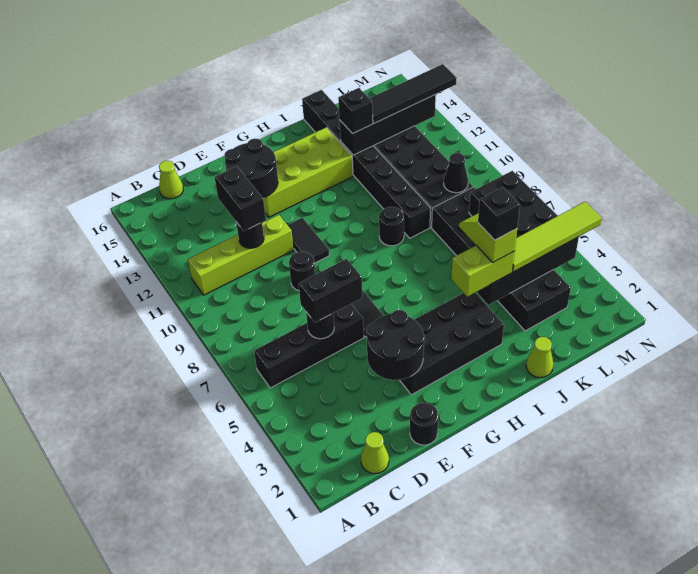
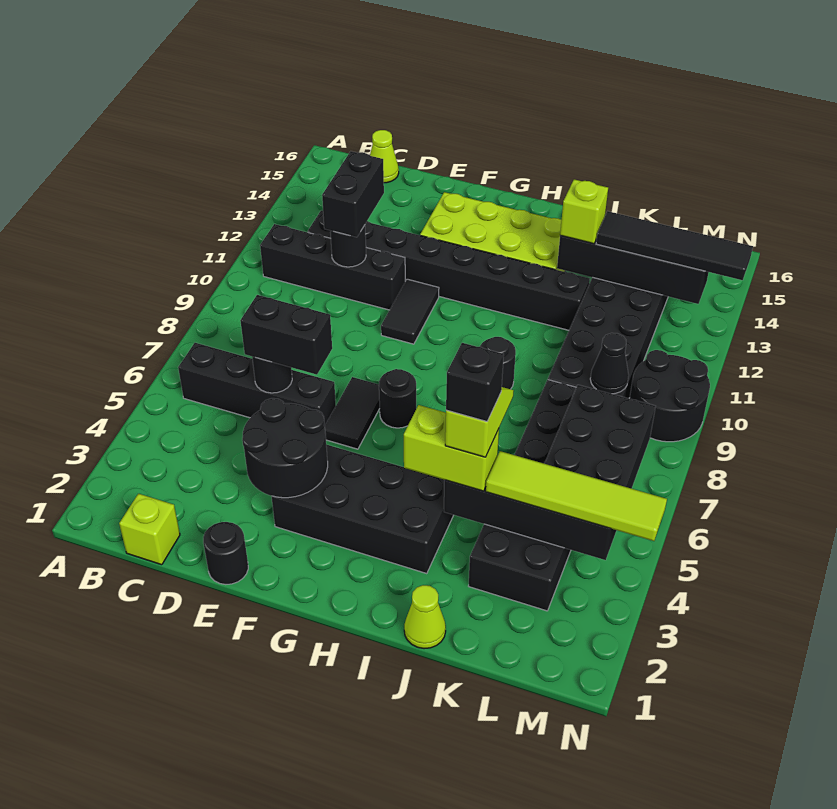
lime 1x4 brick [188,215,294,295] -> black 1x4 brick [260,224,405,310]
lime 1x1 cone [361,432,389,474] -> lime 1x1 brick [119,494,180,565]
black 1x1 round brick [289,252,315,291] -> black 1x1 round brick moved to [379,369,416,428]
black 2x2 round brick [224,138,278,198] -> black 2x2 round brick moved to [630,350,710,442]
black 1x8 brick [302,90,431,238] -> black 1x8 brick turned to [308,211,590,330]
black 1x1 brick [338,88,373,134] -> lime 1x1 brick [560,179,608,244]

